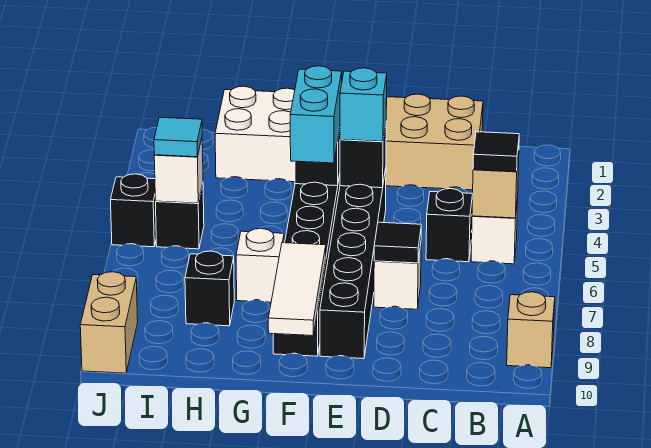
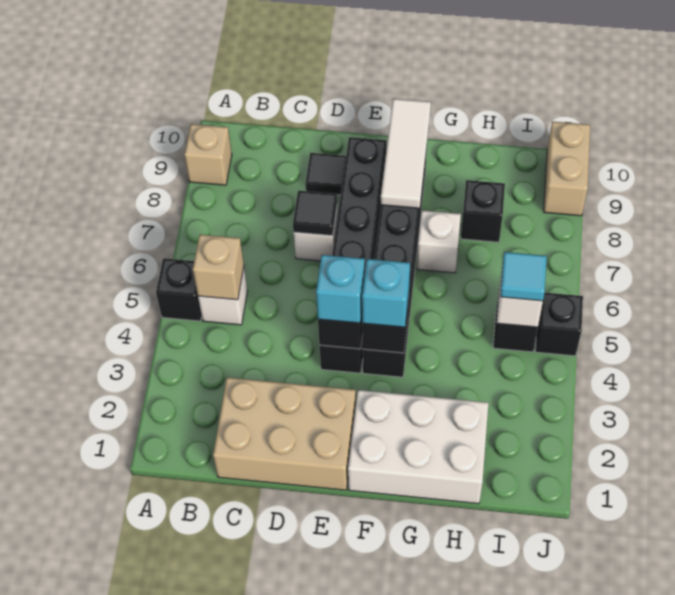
black 1x1 tile [473,132,519,172] -> black 1x1 tile moved to [305,153,346,195]
black 1x1 brick [426,189,473,262] -> black 1x1 brick moved to [156,258,202,321]
cyan 1x2 brick [290,66,342,163] -> cyan 1x1 brick [362,259,410,327]

